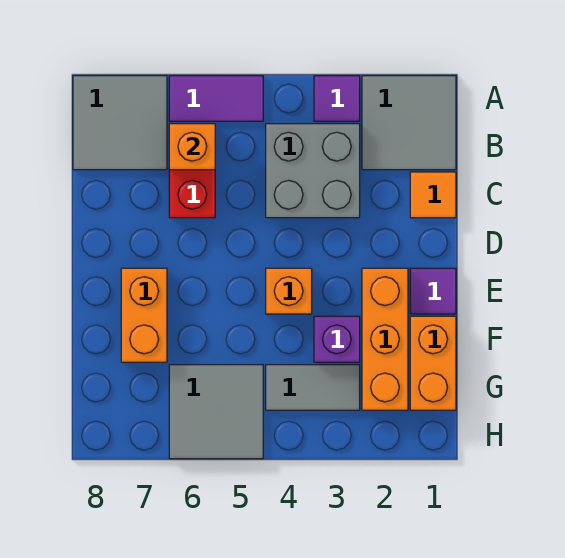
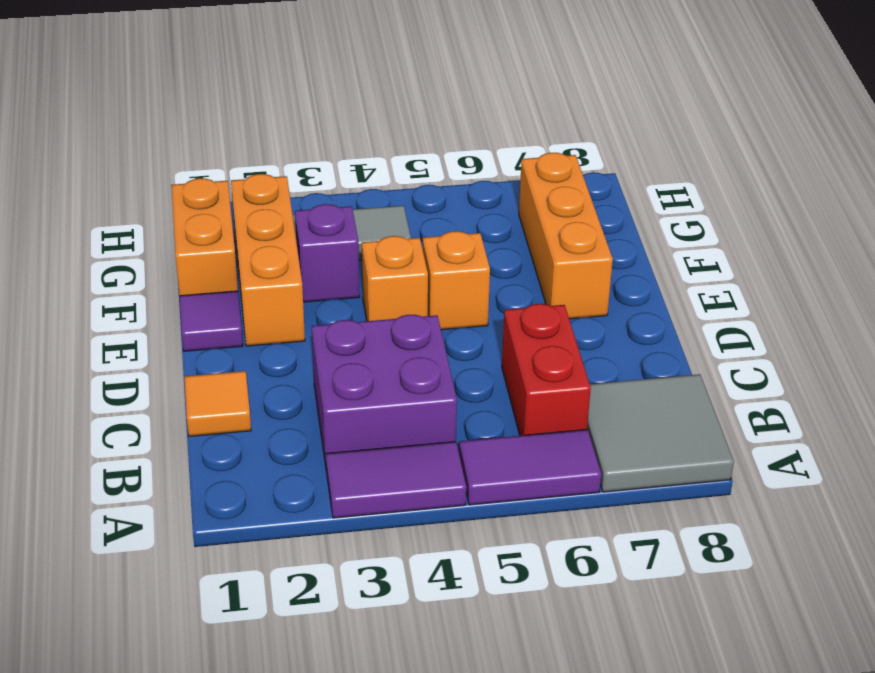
grey 2x2 tile [362,76,456,170] -> none
purple 1x1 tile [314,76,360,121] -> purple 1x2 tile [326,442,466,518]
grey 2x2 brick [266,124,360,218] -> purple 2x2 brick [312,315,457,466]
orange 1x1 brick [169,124,215,170] -> orange 1x1 brick moved to [423,231,490,330]
orange 1x2 brick [121,268,167,362] -> orange 1x3 brick [519,153,613,319]
grey 2x2 tile [169,365,263,459] -> none

